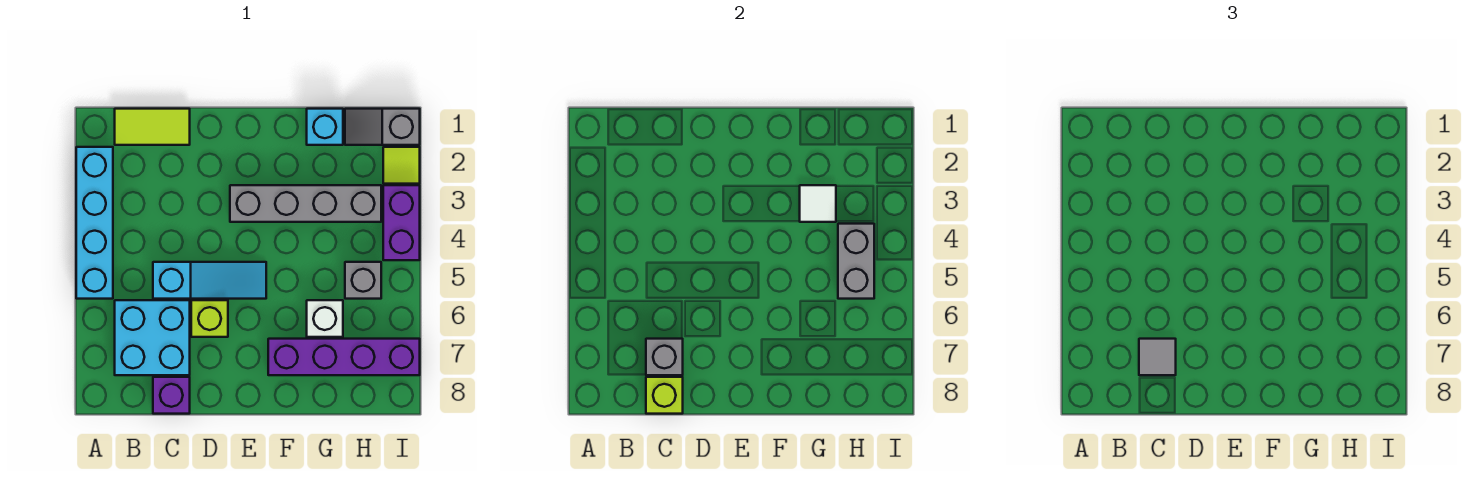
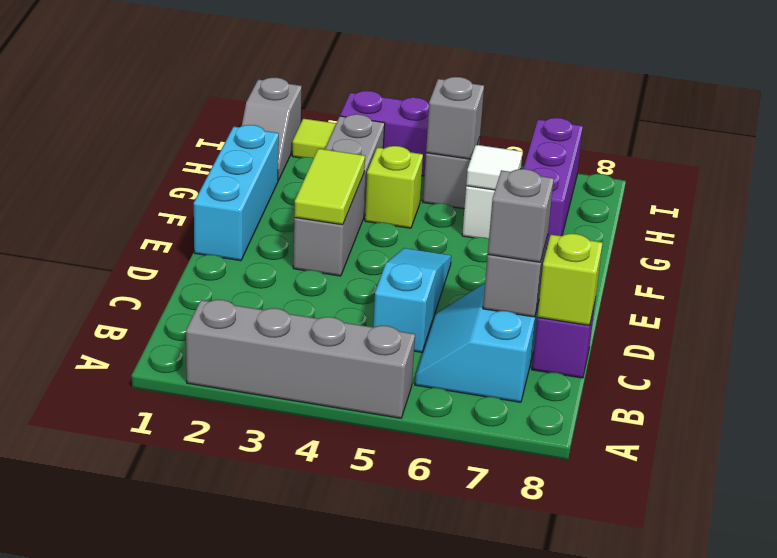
cyan 1x4 brick [76,147,113,299] -> grey 1x4 brick [186,300,415,418]
lime 1x2 tile [115,109,190,145] -> lime 1x2 tile moved to [294,149,365,225]
cyan 2x2 brick [115,300,190,375] -> cyan 2x2 slope [415,283,539,402]
grey 1x1 tile [1139,339,1176,375] -> grey 1x1 brick [488,169,554,262]
lime 1x1 brick [191,300,228,337] -> lime 1x1 brick moved to [365,146,423,228]
purple 1x4 brick [268,339,420,375] -> purple 1x3 brick [523,118,583,249]
cyan 1x1 brick [307,109,343,145] -> cyan 1x3 brick [194,125,279,261]
white 1x1 tile [800,185,836,222] -> white 1x1 tile moved to [466,145,522,190]
grey 1x2 brick [838,224,874,299] -> grey 1x1 brick [426,77,484,159]

